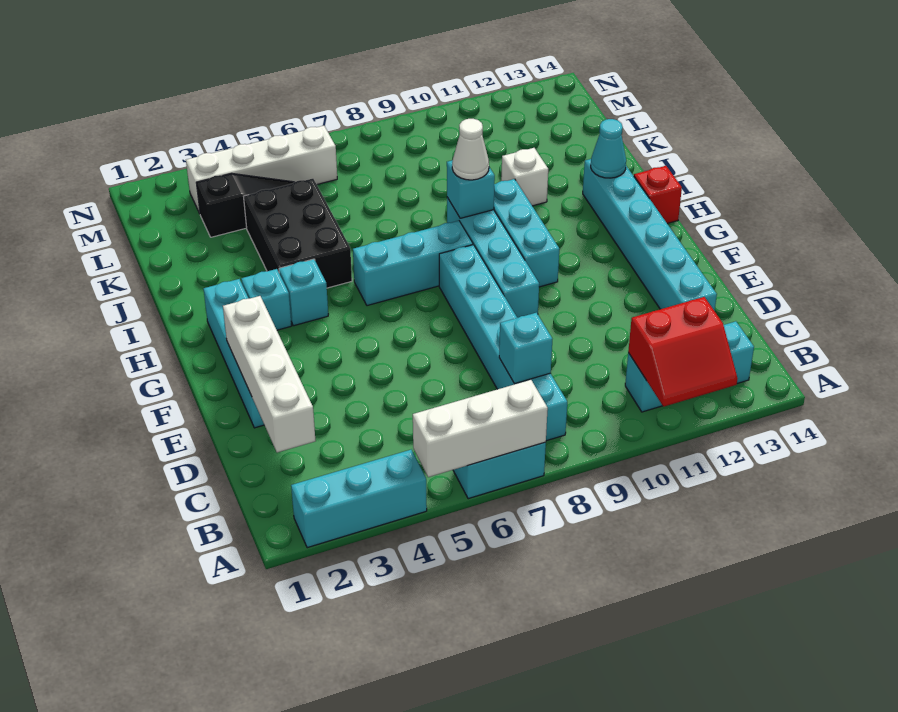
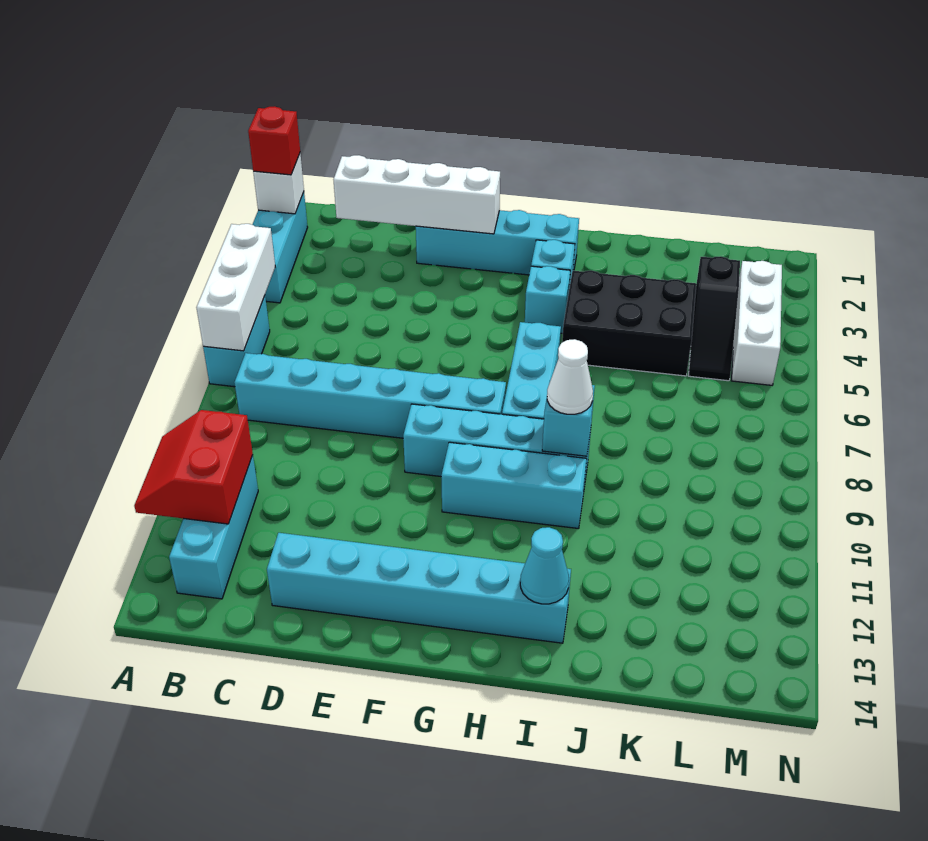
cyan 1x1 brick [499,313,552,384] -> none
red 1x1 brick [634,166,682,224] -> red 1x1 brick moved to [248,106,300,175]
white 1x1 brick [501,148,548,206] -> white 1x1 brick moved to [253,154,304,214]
white 1x4 brick [186,126,337,213] -> white 1x3 brick [731,261,782,385]

